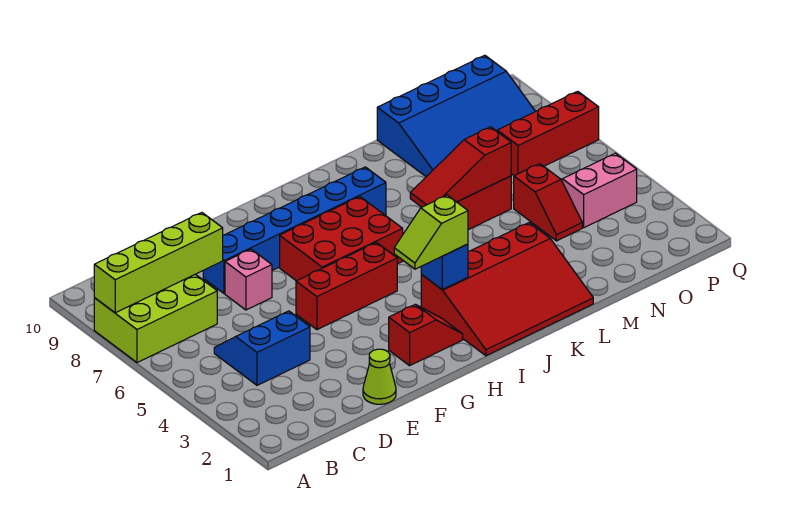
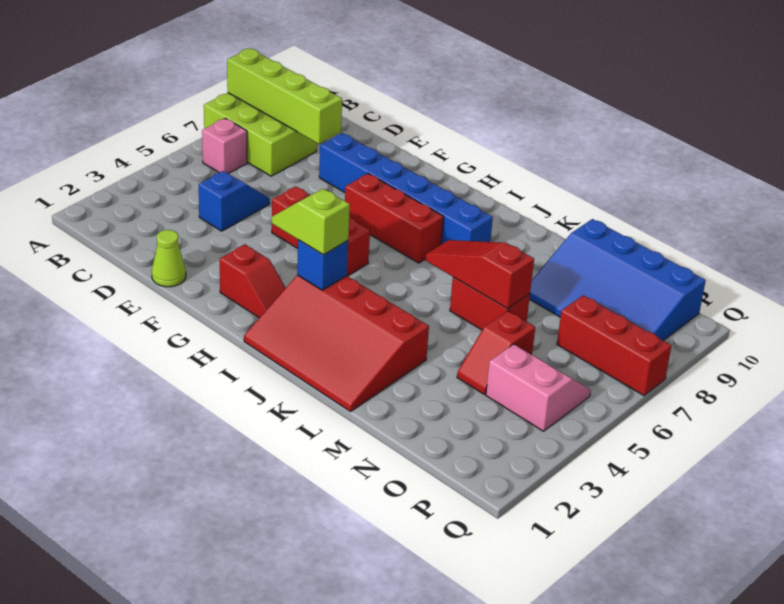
blue 2x2 slope [214,311,310,385] -> blue 1x2 slope [199,171,270,231]
pink 1x1 brick [225,249,272,310] -> pink 1x1 brick moved to [202,118,247,174]
red 2x3 brick [280,197,403,281] -> red 1x3 brick [345,174,443,263]

